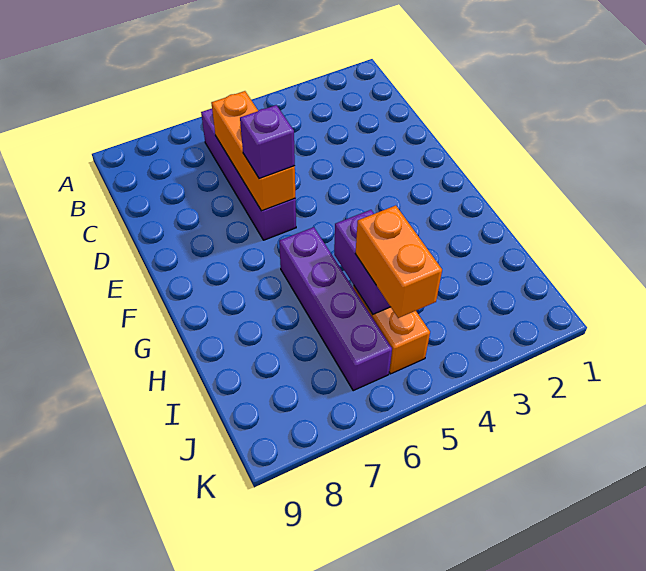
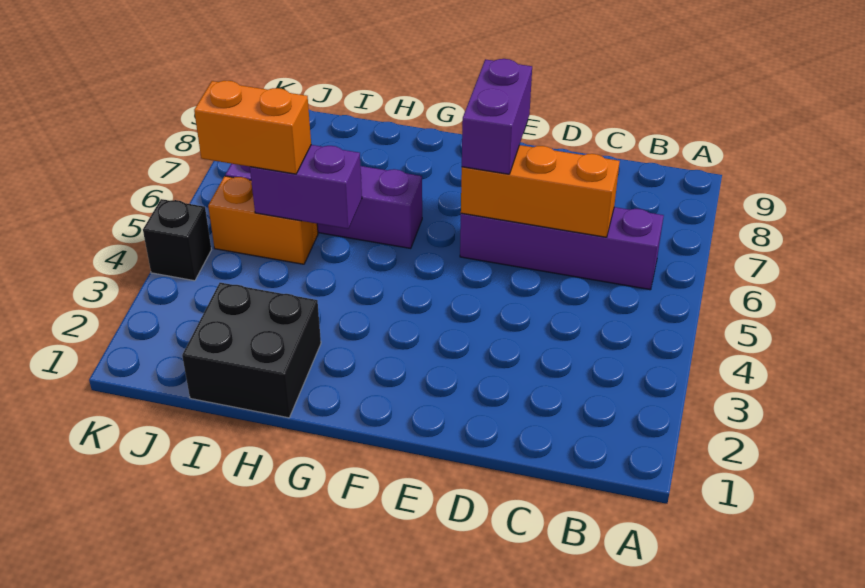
purple 1x1 brick [240,105,295,179] -> purple 1x2 brick [462,59,532,174]
none -> black 2x2 brick [182,283,321,418]
none -> black 1x1 brick [143,199,211,281]

